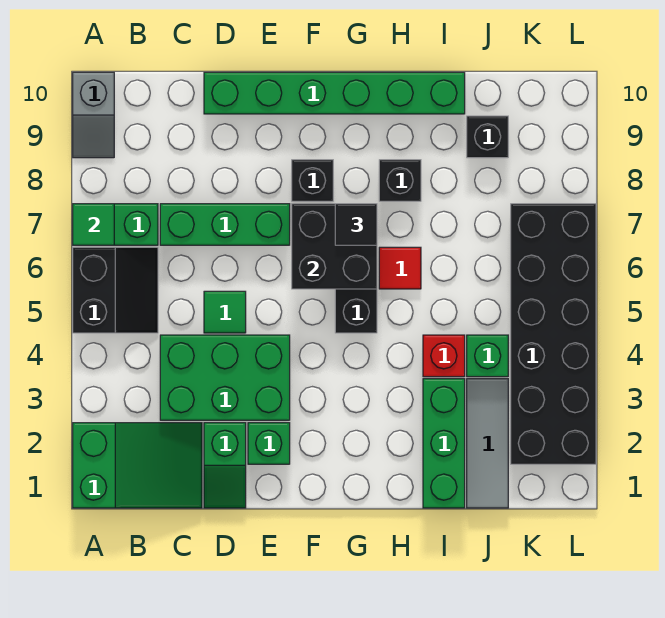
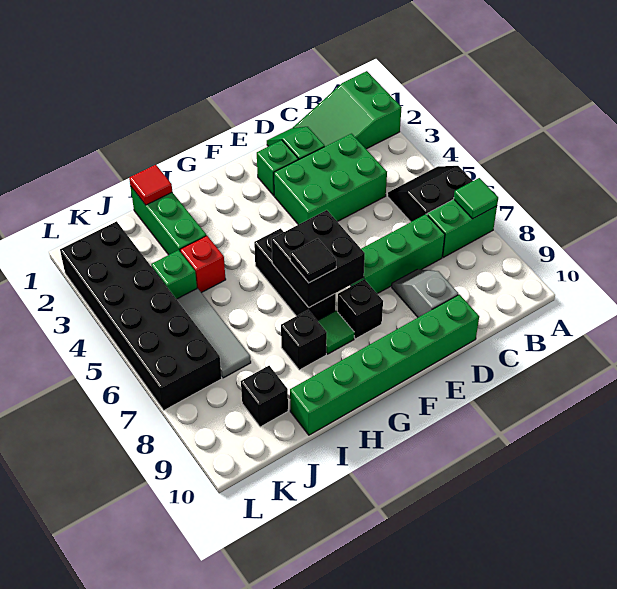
black 2x2 slope [73,247,158,333] -> black 2x2 slope turned to [388,166,473,222]
grey 1x2 slope [73,72,114,158] -> grey 1x2 slope moved to [392,269,458,317]
green 1x1 tile [204,291,246,333] -> green 1x1 tile moved to [318,311,354,354]
red 1x1 tile [379,247,421,289] -> red 1x1 tile moved to [129,165,172,205]
grey 1x3 tile [467,379,508,508] -> grey 1x3 tile moved to [176,288,251,378]

